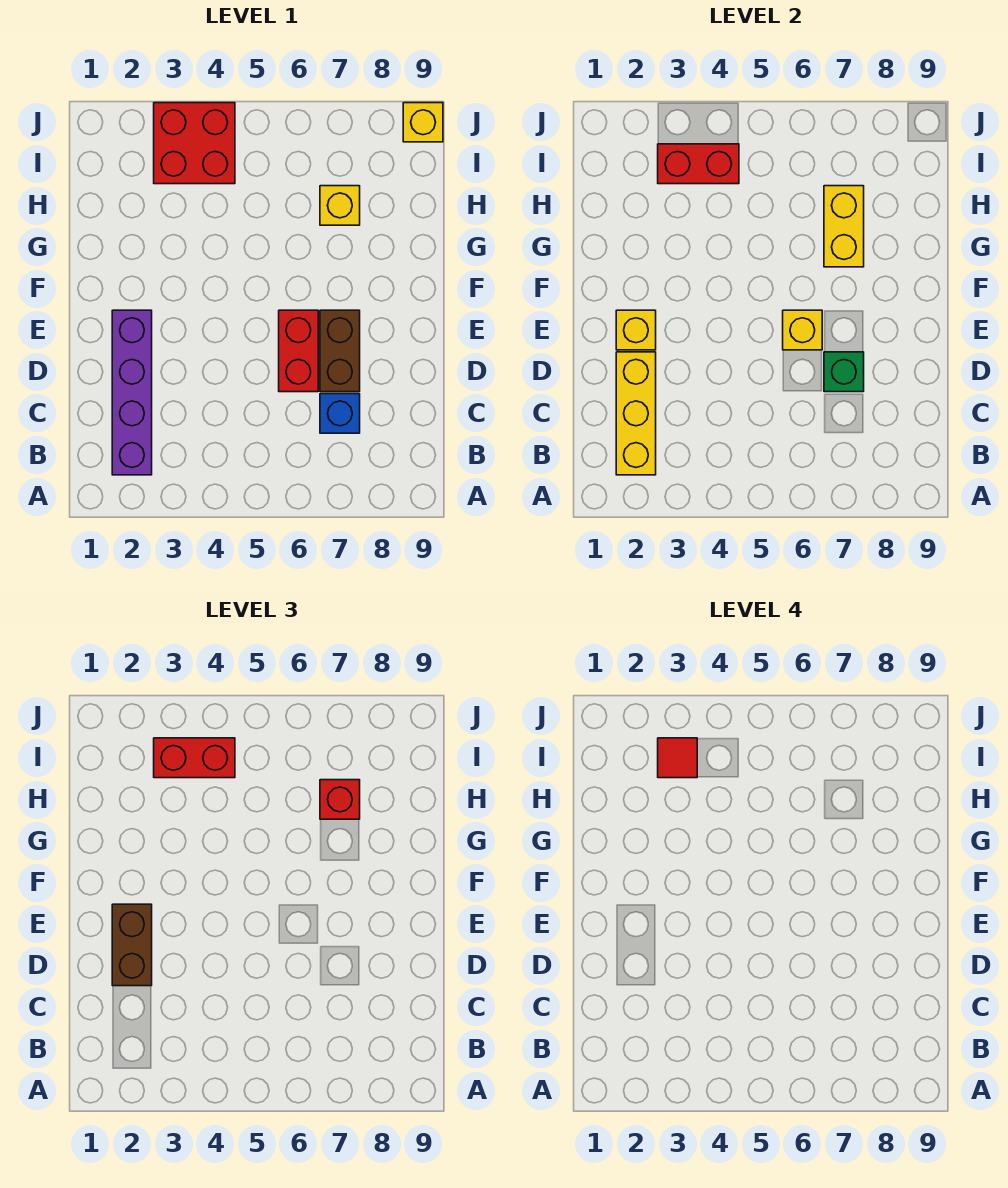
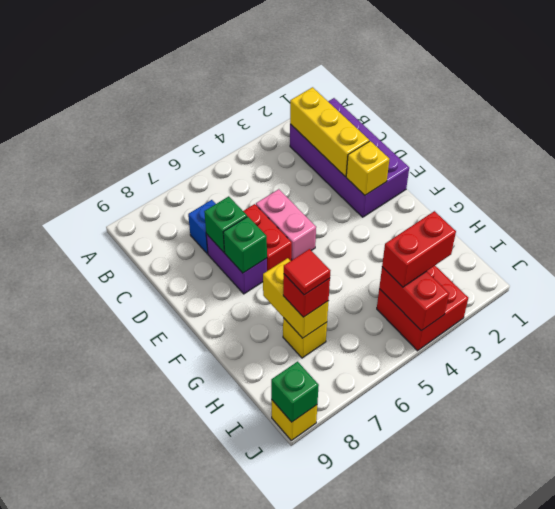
purple 1x4 brick [112,310,152,475] -> purple 2x4 brick [290,98,409,217]
brown 1x2 brick [112,904,152,986] -> none
none -> pink 1x2 brick [256,189,316,260]
brown 1x2 brick [320,310,360,392] -> purple 1x2 brick [206,234,267,294]
yellow 1x1 brick [783,310,822,350] -> none
none -> green 1x1 brick [223,217,267,273]
red 1x2 brick [658,144,739,184] -> red 1x2 brick turned to [379,267,449,331]
red 1x1 tile [658,738,697,778] -> red 1x1 tile moved to [284,249,330,295]
none -> green 1x1 brick [271,362,319,422]

